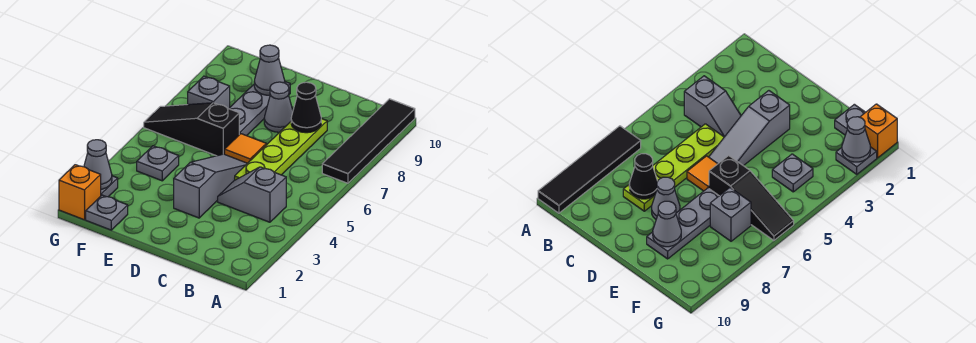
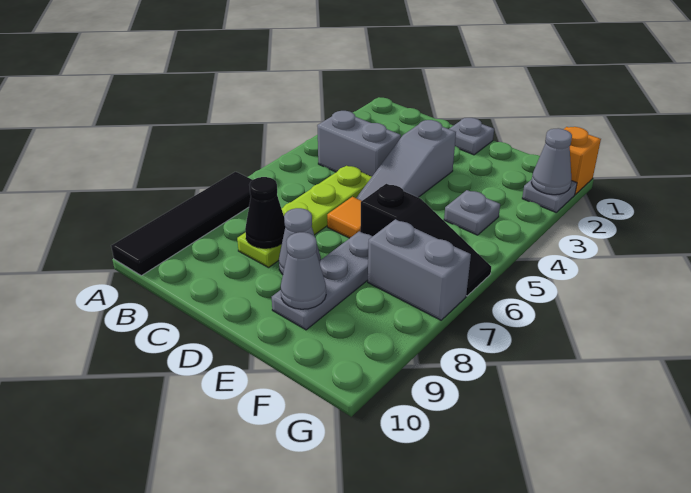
grey 1x2 slope [218,167,286,222] -> grey 1x2 brick [317,111,401,176]
grey 1x1 plate [86,195,128,230] -> grey 1x1 plate moved to [449,118,494,155]
grey 1x1 brick [188,76,230,109] -> grey 1x2 brick [368,219,471,320]

